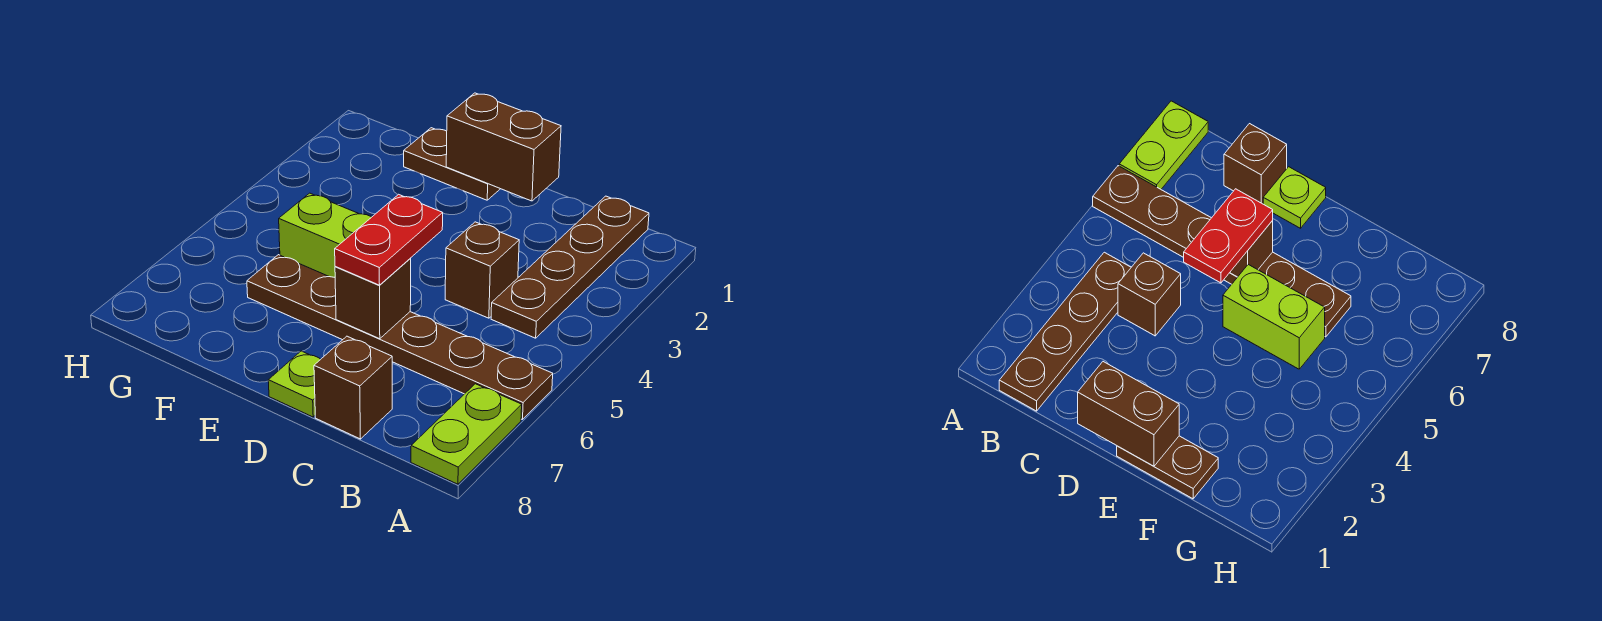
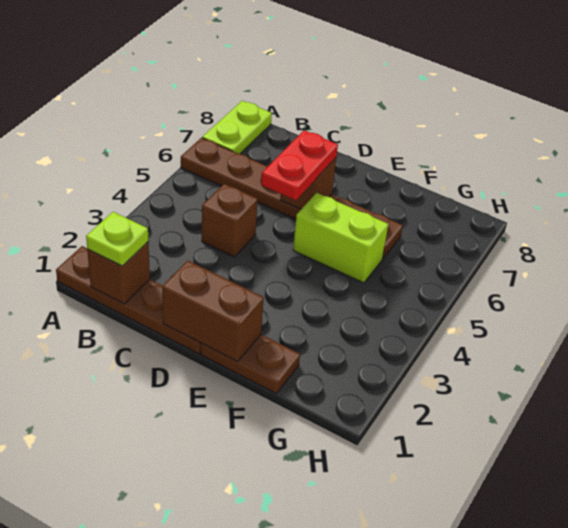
brown 1x4 plate [491,196,649,338] -> brown 1x4 plate turned to [56,246,201,354]
brown 1x1 brick [314,336,392,439] -> brown 1x1 brick moved to [87,242,150,304]
lime 1x1 plate [268,351,321,417] -> lime 1x1 plate moved to [86,212,148,266]

